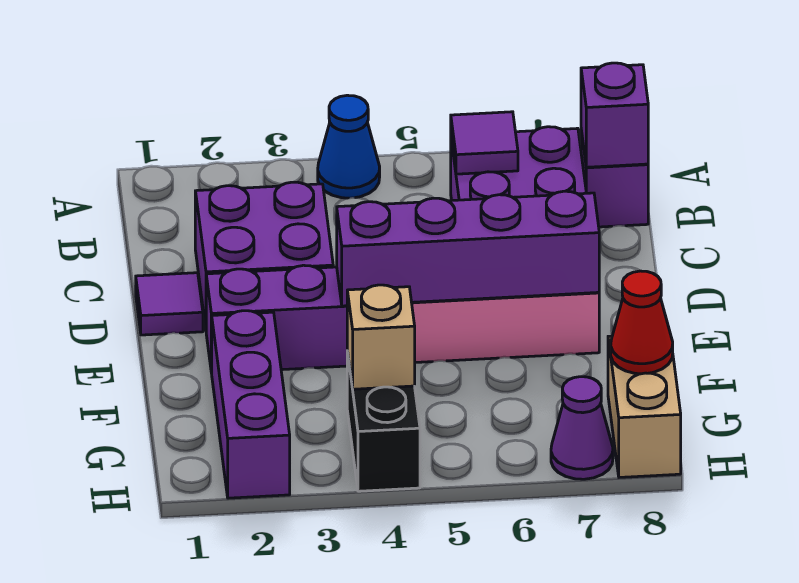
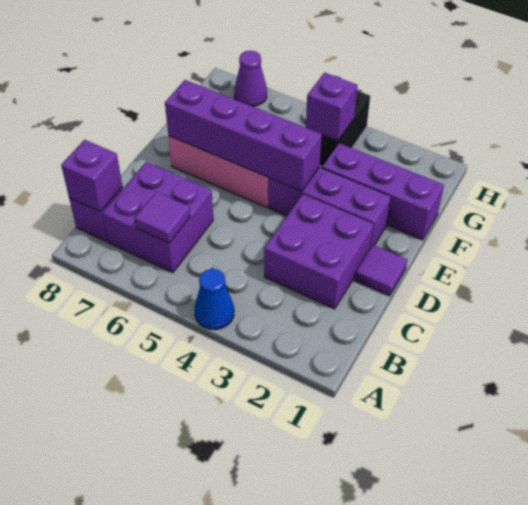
purple 1x3 brick [212,311,290,498] -> purple 1x3 brick turned to [322,143,444,240]
tan 1x1 brick [347,285,415,389] -> purple 1x1 brick [306,73,358,141]
tan 1x2 brick [608,336,681,477] -> none
red 1x1 cone [611,271,673,374] -> none

